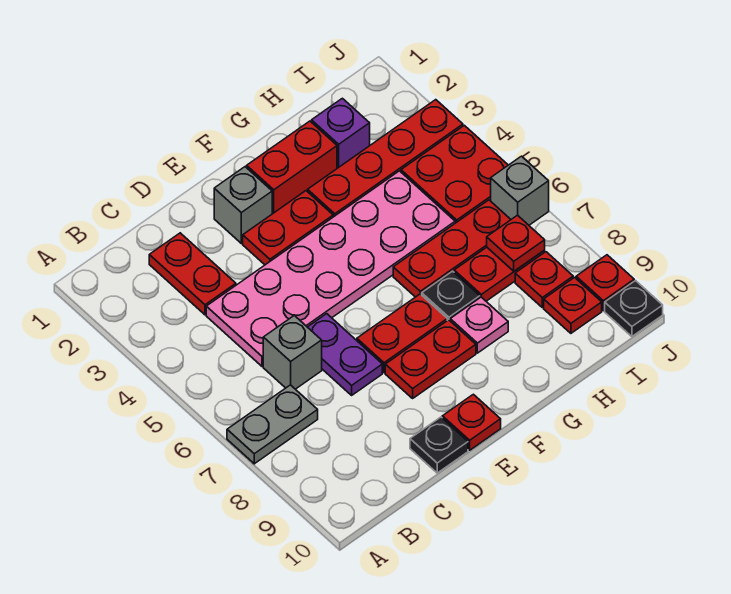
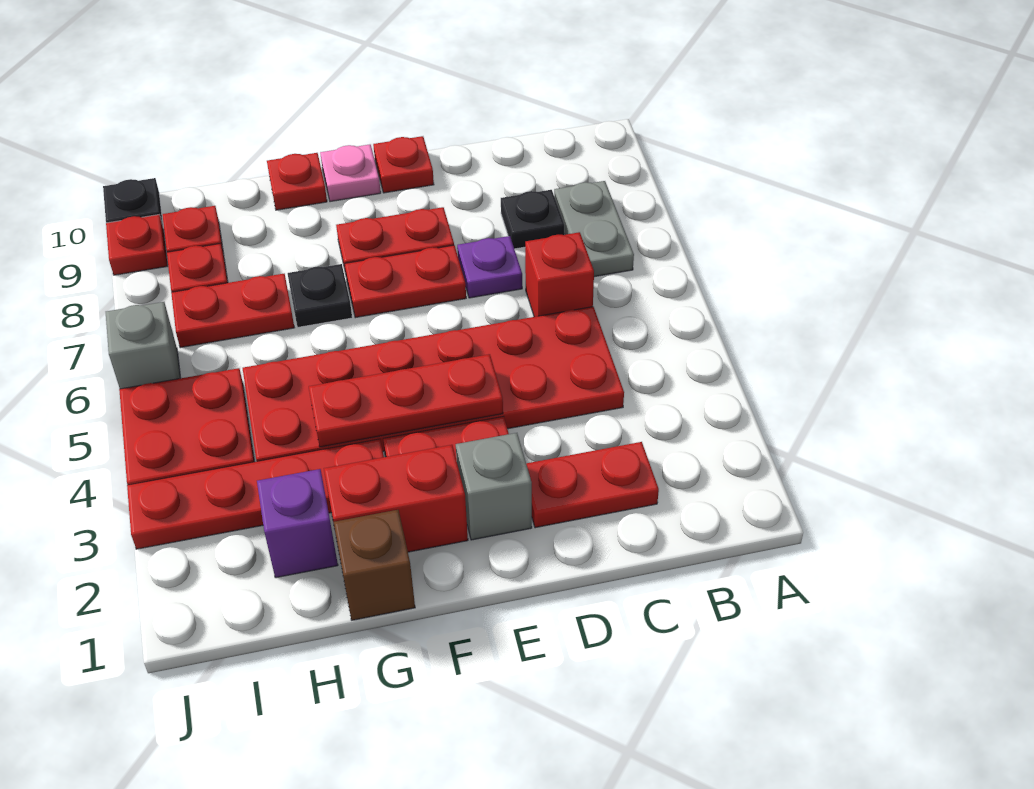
grey 1x2 plate [227,385,318,464] -> grey 1x2 plate turned to [554,181,634,277]
red 1x2 plate [149,233,236,315] -> red 1x2 plate turned to [526,442,659,528]
pink 2x6 plate [206,171,455,366] -> red 2x6 plate [243,307,624,461]
grey 1x1 brick [263,316,322,389] -> red 1x1 brick [525,232,594,317]
purple 1x2 plate [308,314,382,395] -> purple 1x1 plate [457,236,522,298]
black 1x1 plate [410,417,468,473] -> black 1x1 plate moved to [501,190,565,249]
none -> brown 1x1 brick [334,510,415,620]
red 1x3 plate [393,200,511,297] -> red 1x3 plate moved to [309,354,503,447]
pink 1x1 plate [450,297,508,353] -> pink 1x1 plate moved to [320,145,381,202]
red 1x1 plate [487,215,545,271] -> red 1x1 plate moved to [267,153,327,210]

